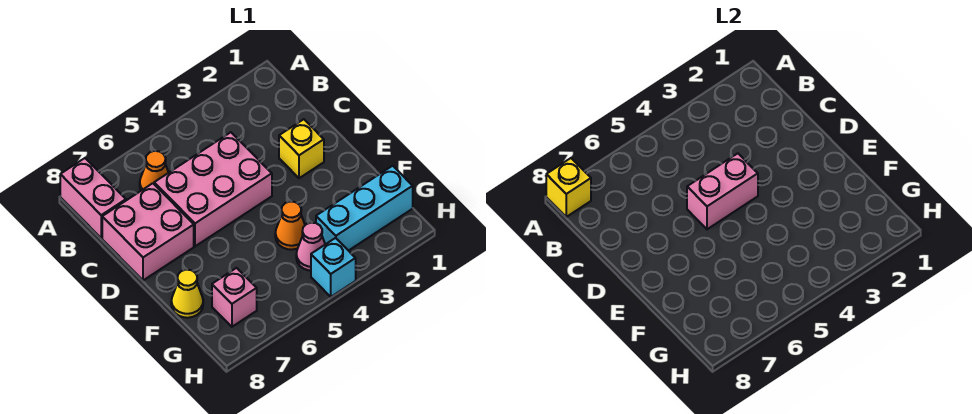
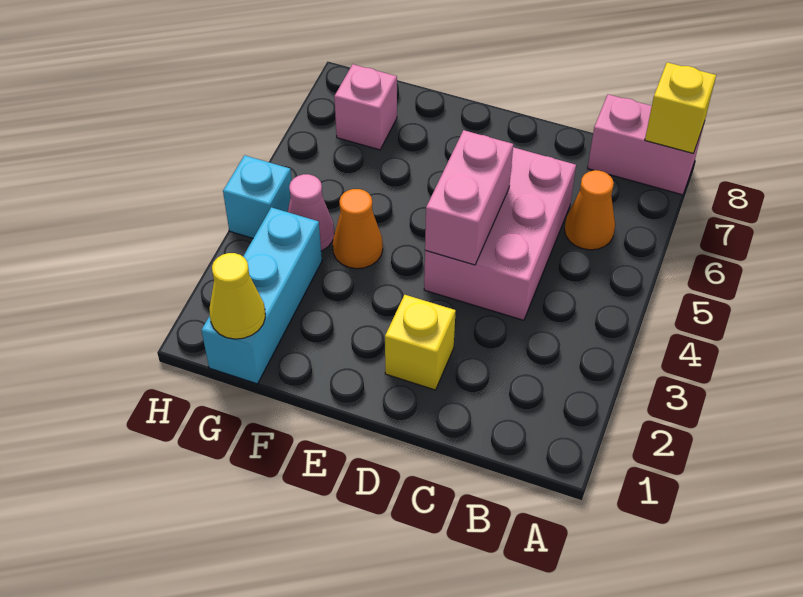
pink 2x2 brick [102,183,194,280] -> none
yellow 1x1 cone [171,270,203,318] -> yellow 1x1 cone moved to [209,253,265,339]

